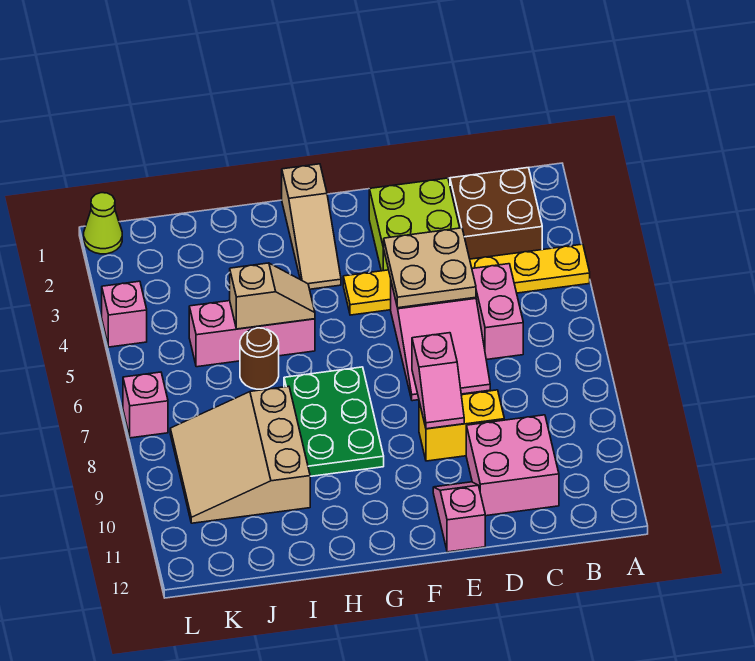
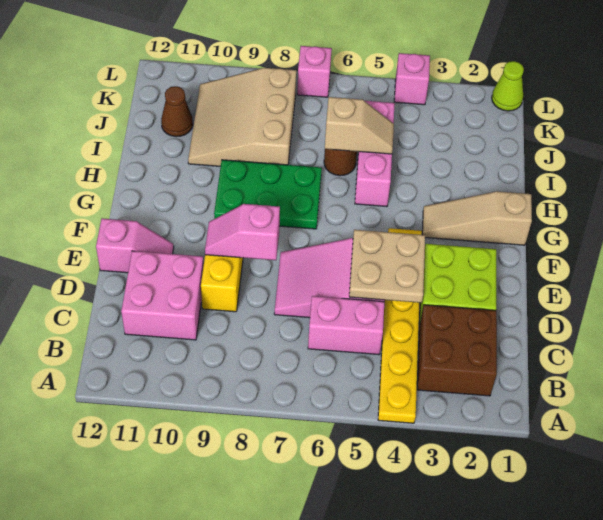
tan 1x2 slope [230,263,315,329] -> tan 1x2 slope turned to [325,97,394,154]
tan 3x3 slope [170,386,310,523] -> tan 3x3 slope turned to [188,68,296,166]
none -> brown 1x1 cone [161,86,193,137]

